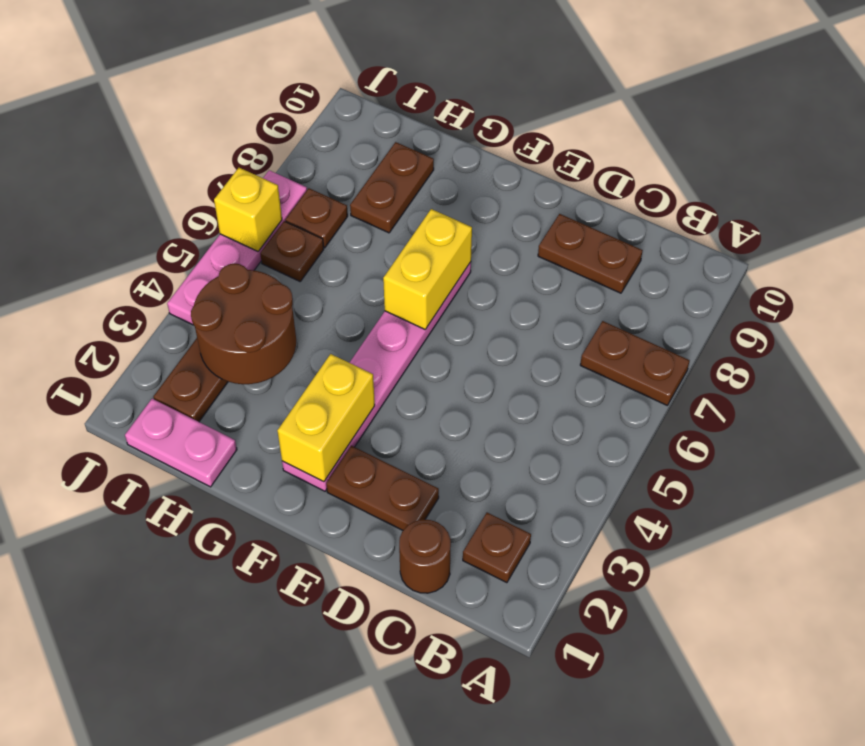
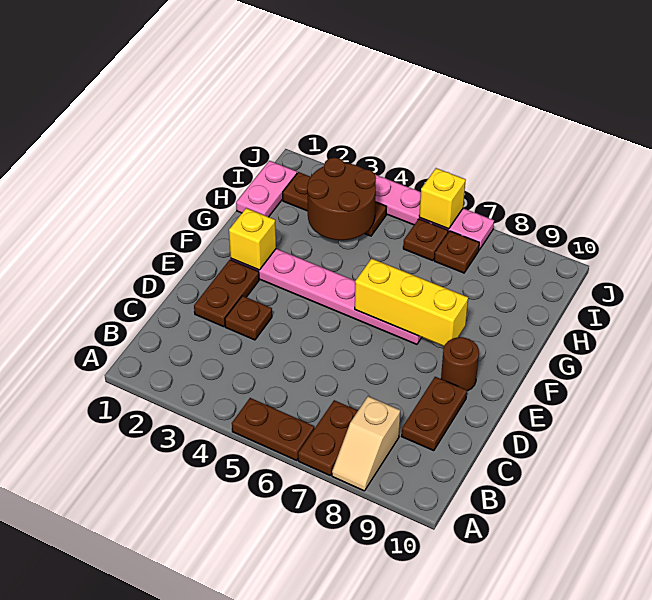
none -> tan 1x2 slope [332,396,400,491]
brown 1x1 plate [463,513,531,583] -> brown 1x1 plate moved to [225,296,272,340]
brown 1x1 round brick [399,520,451,593] -> brown 1x1 round brick moved to [441,337,479,391]
yellow 1x2 brick [277,354,375,482] -> yellow 1x1 brick [229,208,276,270]
yellow 1x2 brick [383,209,472,329] -> yellow 1x3 brick [355,258,468,346]
brown 1x2 plate [350,142,434,233] -> brown 1x2 plate moved to [232,398,314,460]

